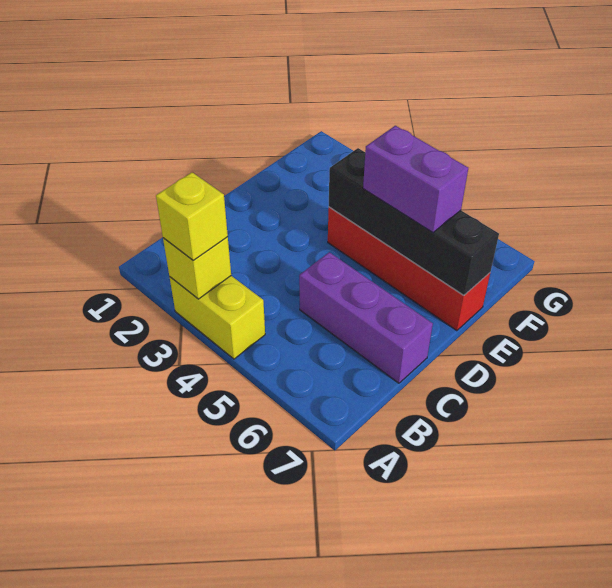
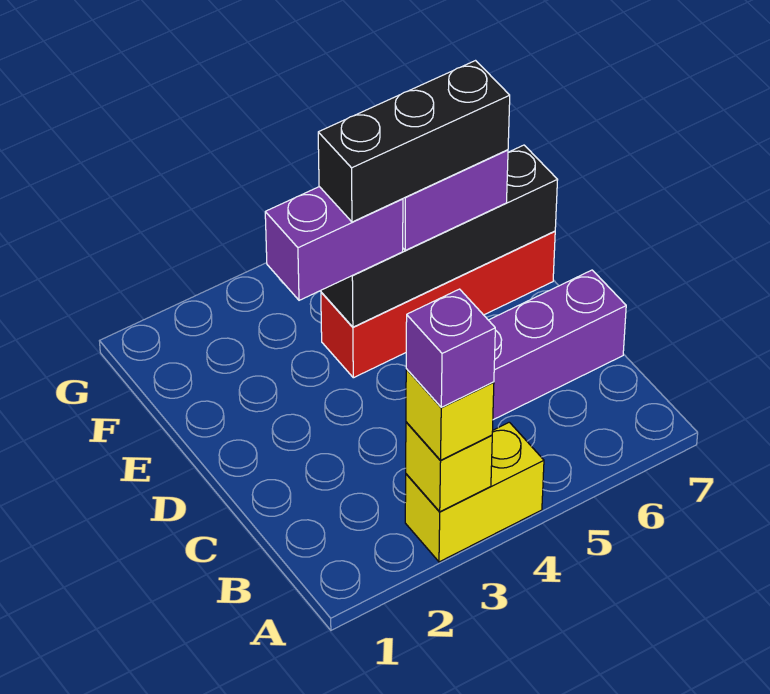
none -> purple 1x1 brick [406,289,495,407]
none -> purple 1x2 brick [265,187,403,300]
none -> black 1x3 brick [318,61,510,222]

